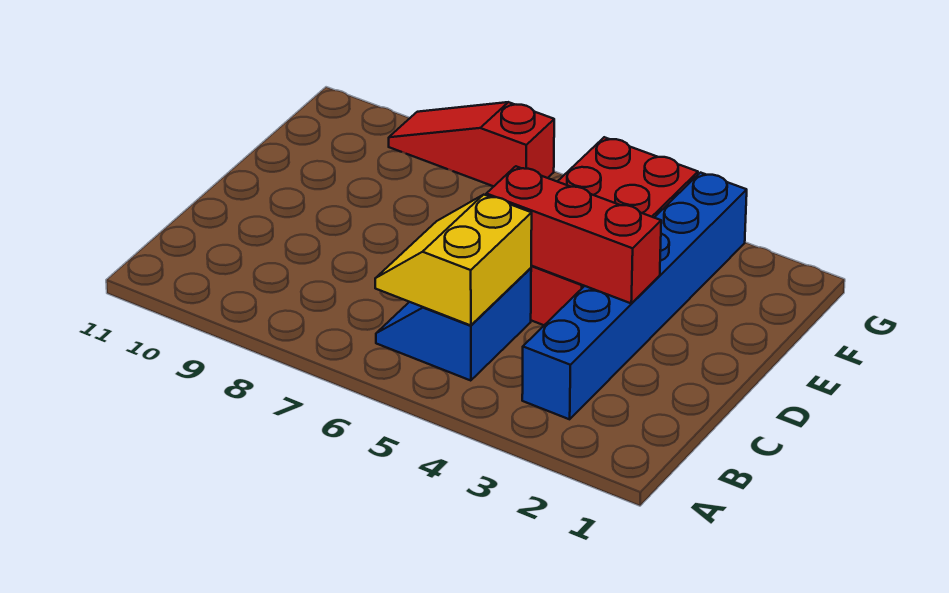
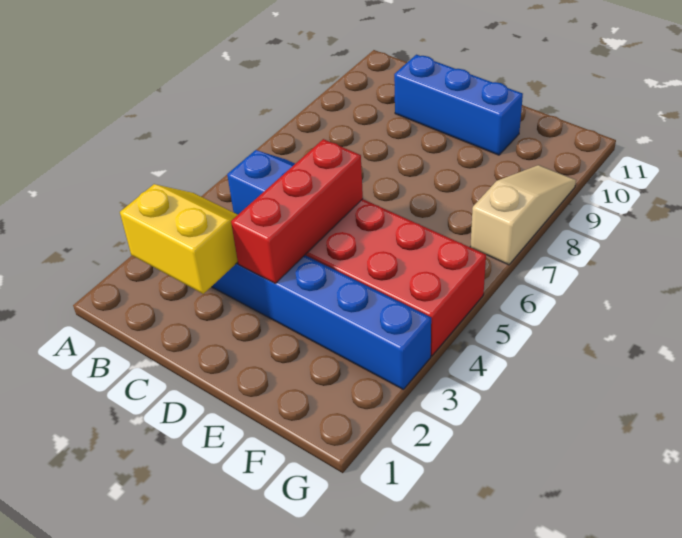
yellow 2x2 slope [375,195,532,325] -> yellow 2x2 slope moved to [120,184,238,294]
none -> blue 1x3 brick [394,55,523,155]
red 1x3 slope [389,102,554,187] -> tan 1x3 slope [470,165,576,265]

